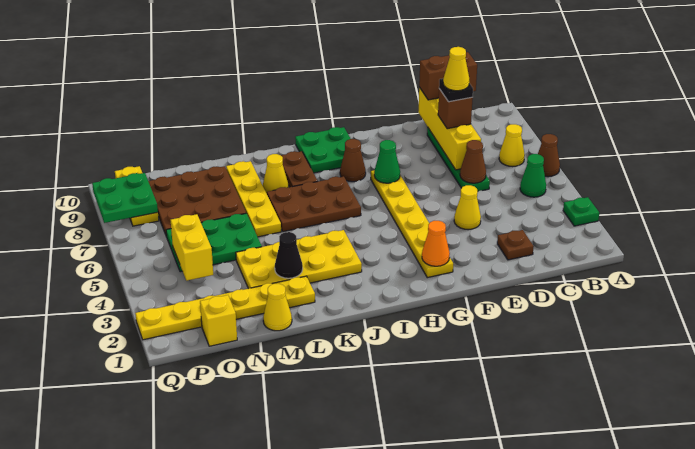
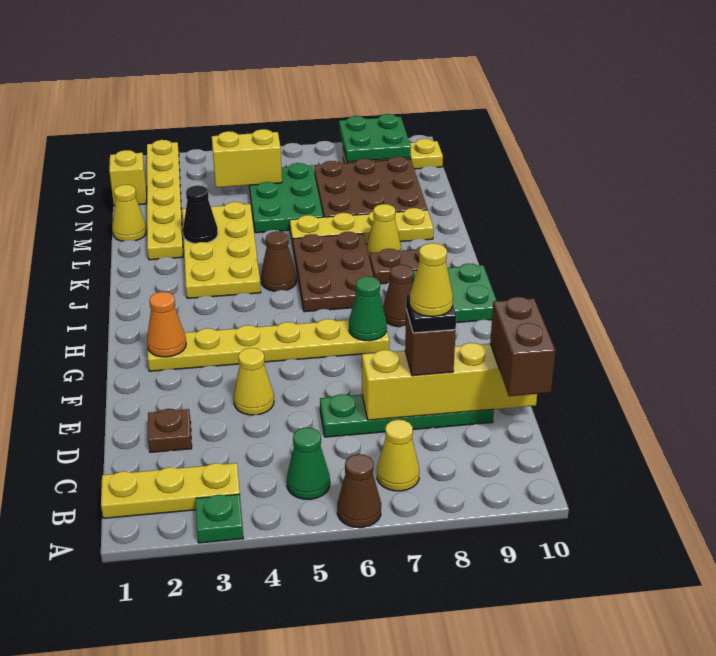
none -> yellow 1x3 plate [101,463,240,518]
brown 1x1 cone [460,140,486,183] -> brown 1x1 cone moved to [261,231,297,291]

